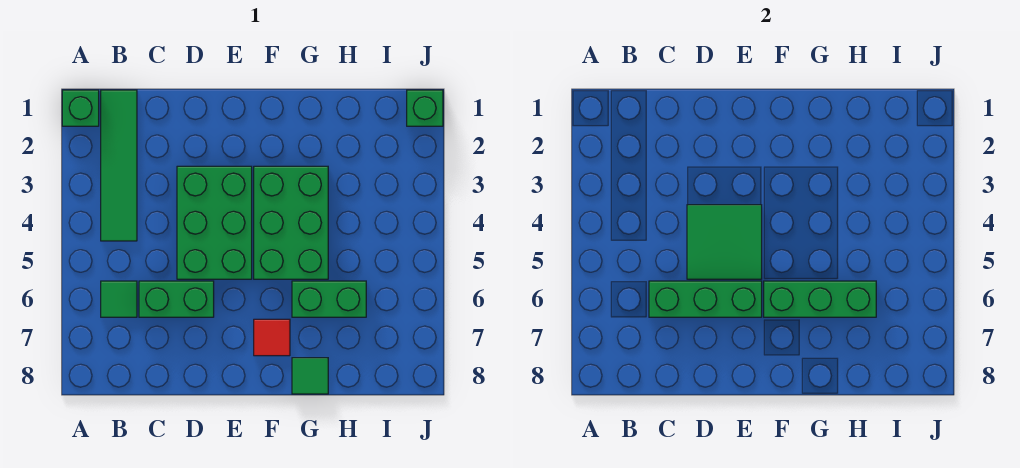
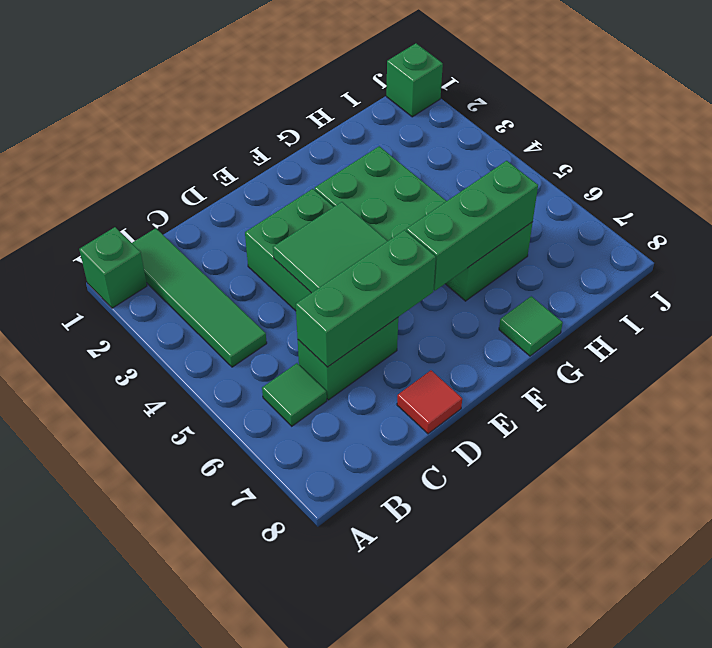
red 1x1 tile [254,319,290,356] -> red 1x1 tile moved to [397,370,462,434]

